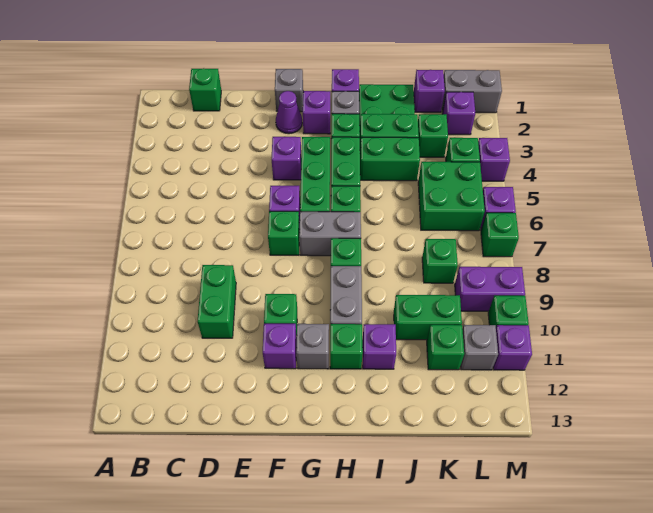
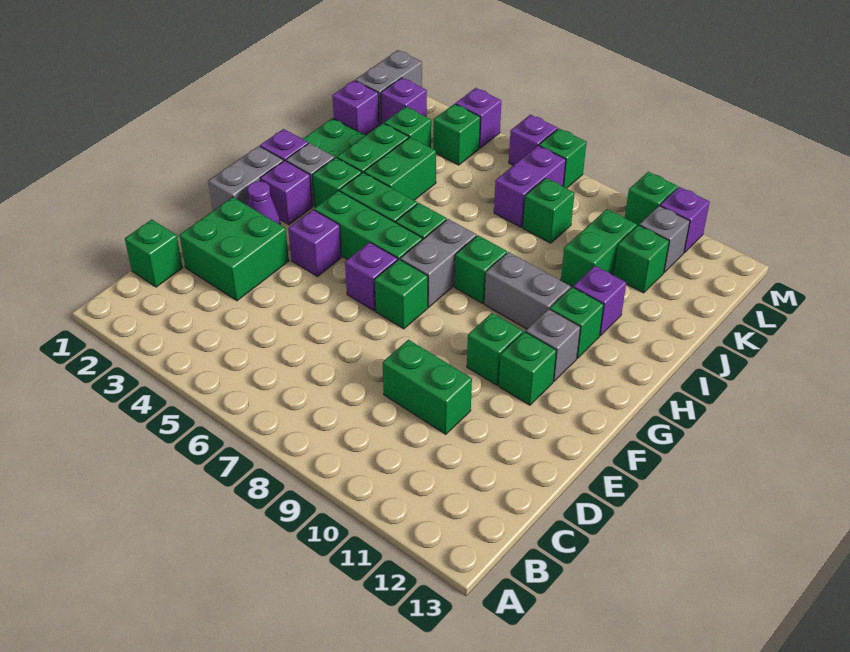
grey 1x1 brick [275,69,303,112] -> grey 1x2 brick [208,146,283,211]
purple 1x1 brick [263,324,297,369] -> green 1x1 brick [499,332,557,405]
green 2x2 brick [418,162,485,231] -> green 2x2 brick moved to [179,197,289,301]
purple 1x2 brick [455,267,525,311] -> purple 1x2 brick moved to [494,146,566,227]

